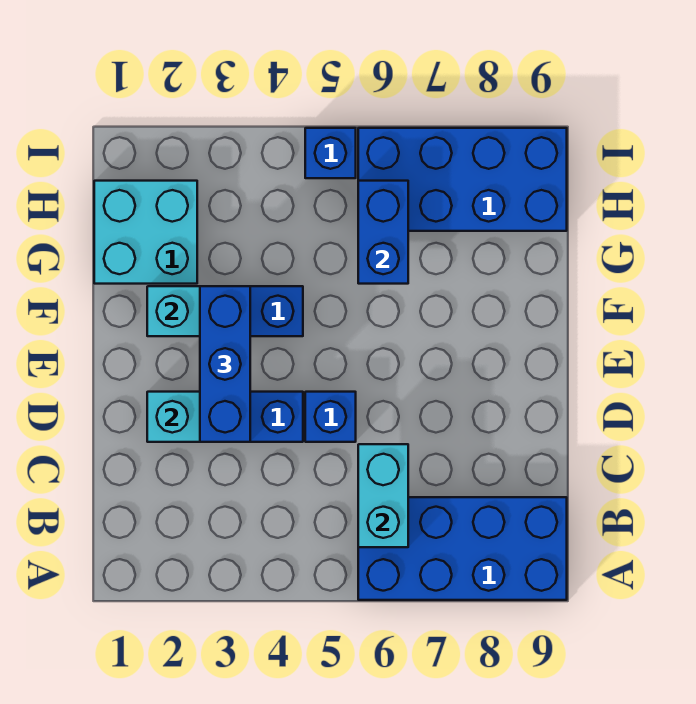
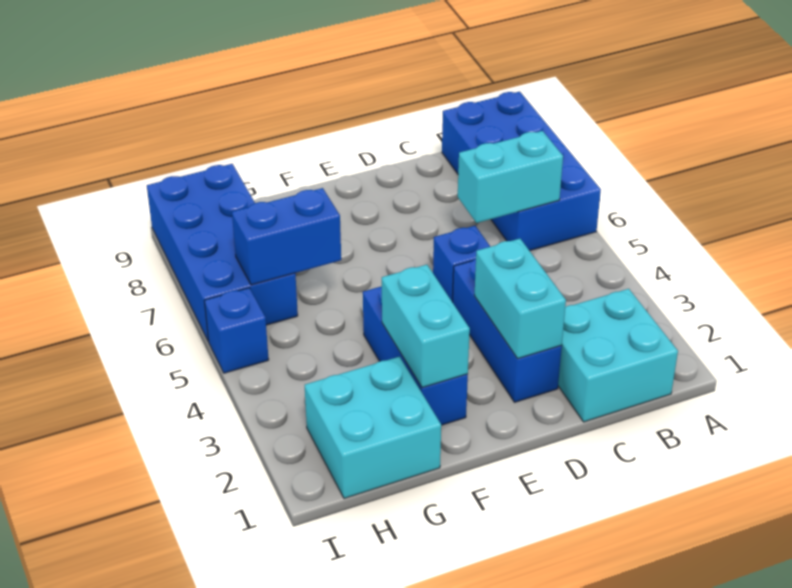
none -> cyan 2x2 brick [558,289,678,422]
blue 1x3 brick [200,286,250,442] -> none

